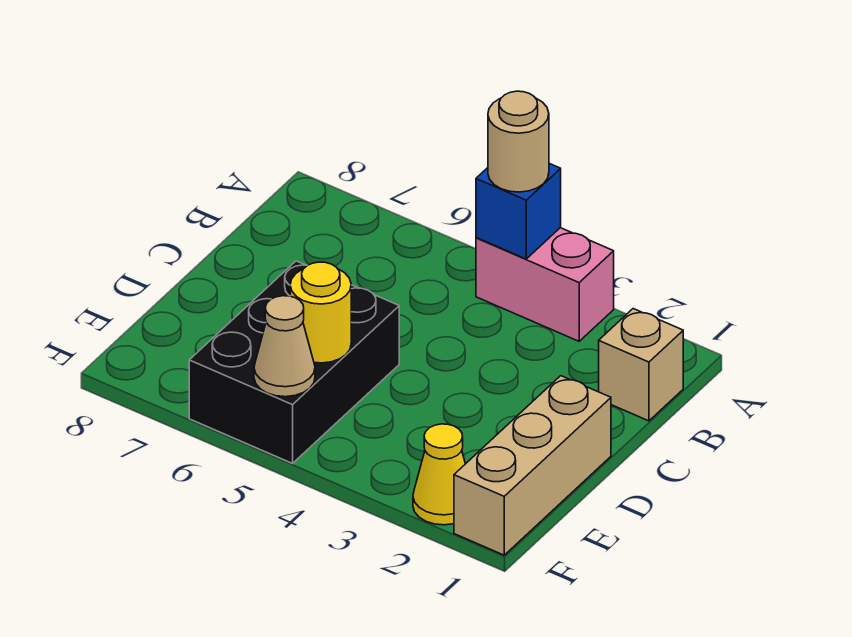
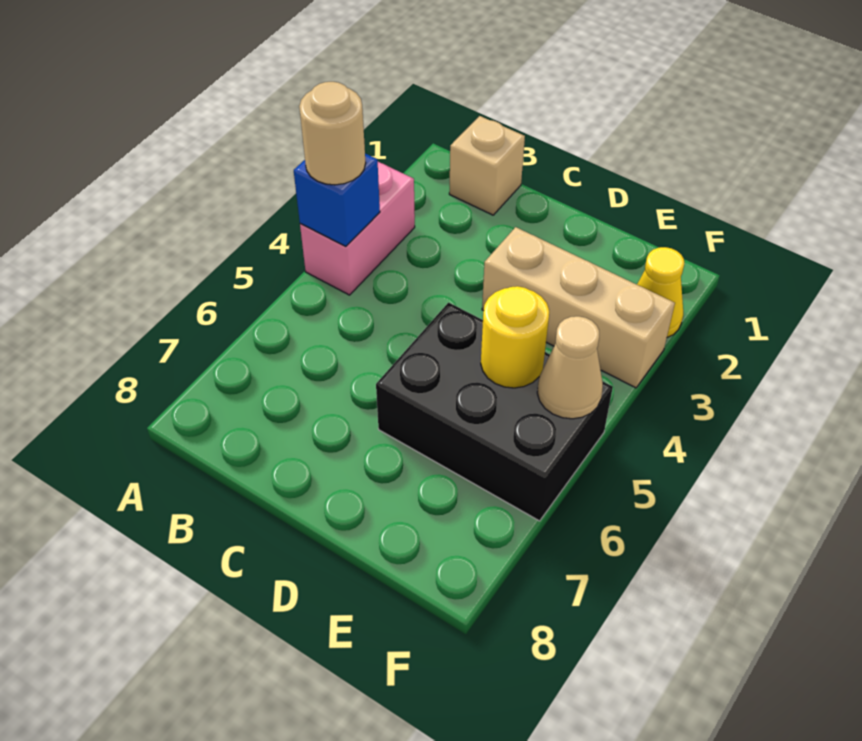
tan 1x3 brick [454,376,611,555] -> tan 1x3 brick moved to [482,227,675,388]

